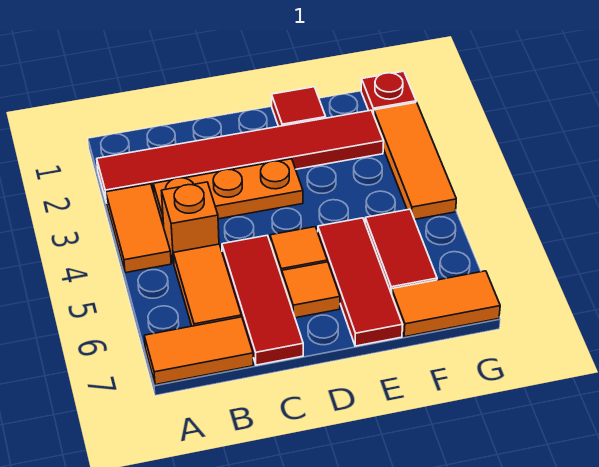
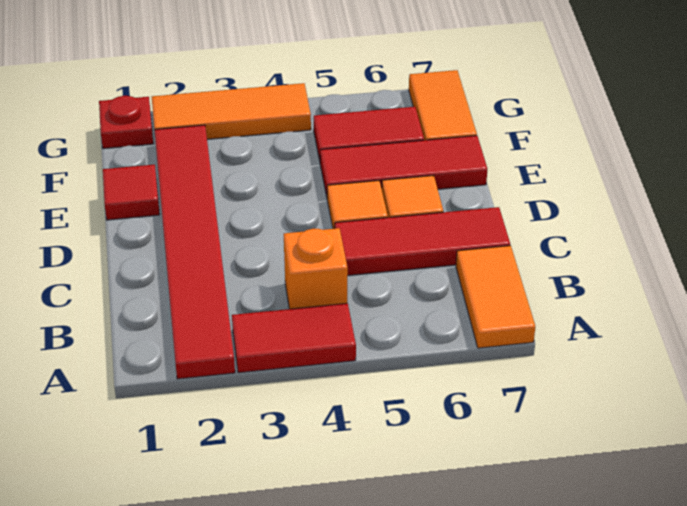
orange 1x2 tile [106,184,171,273] -> red 1x2 tile [232,303,356,373]
orange 1x3 plate [153,159,303,227] -> none
orange 1x2 tile [173,244,241,326] -> none

